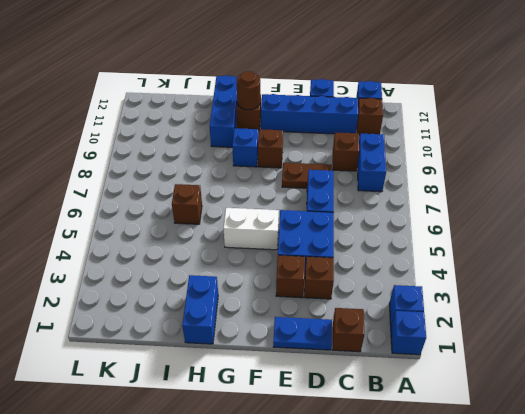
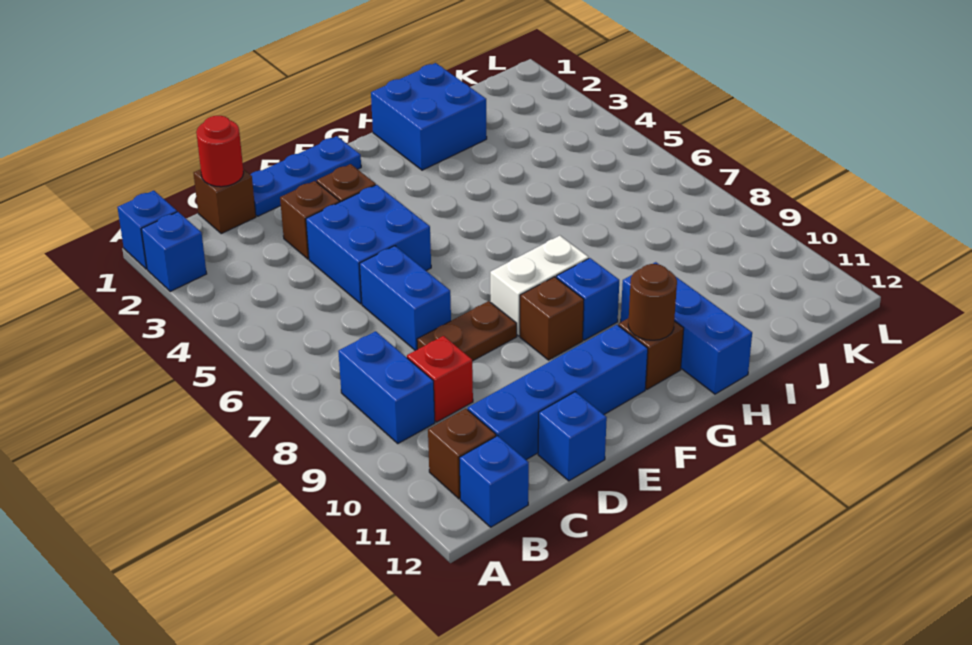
none -> red 1x1 round brick [196,116,244,187]
brown 1x1 brick [333,133,359,171] -> red 1x1 brick [407,336,473,422]
blue 1x2 plate [273,317,332,350] -> blue 1x3 plate [250,136,361,216]
white 1x2 brick [223,208,279,250] -> white 1x2 brick moved to [490,236,589,336]
blue 1x2 brick [182,275,218,344] -> blue 2x2 brick [371,63,487,170]
brown 1x1 brick [172,184,202,224] -> none

